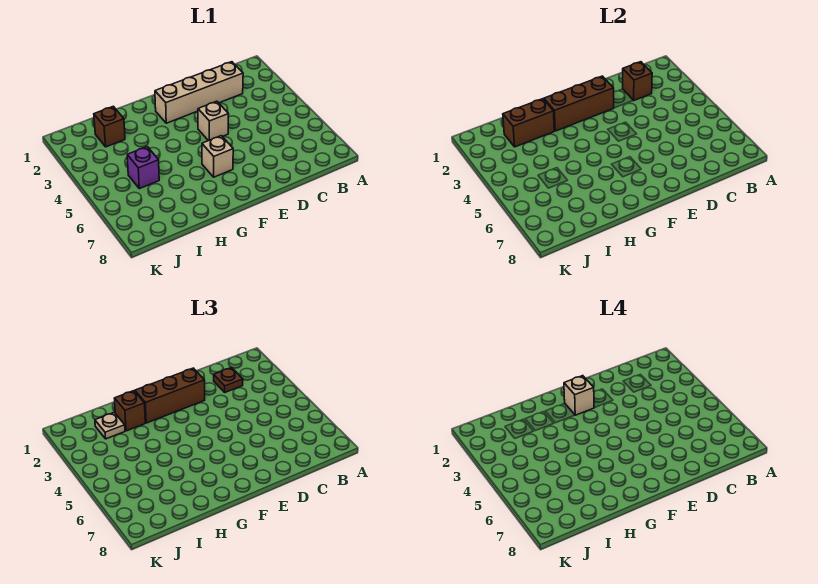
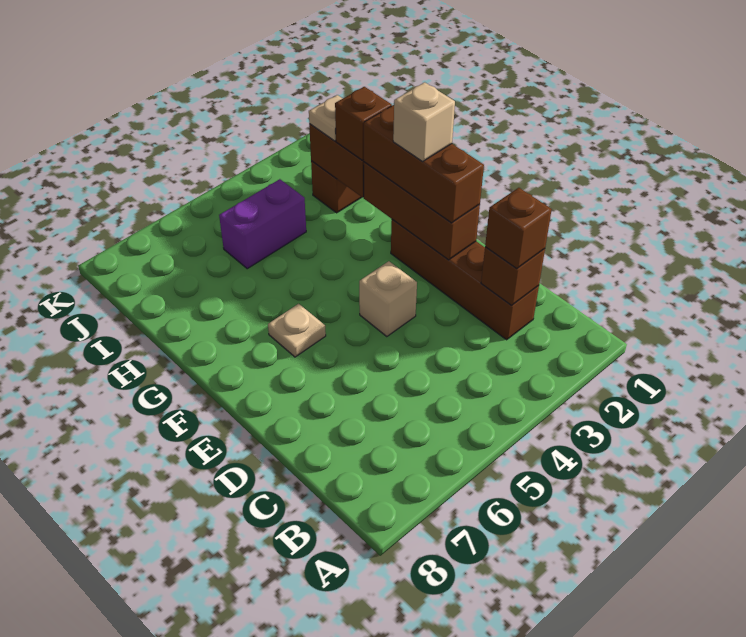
tan 1x4 brick [155,62,243,123] -> brown 1x4 brick [391,220,539,340]
brown 1x1 plate [214,368,243,392] -> brown 1x1 brick [485,188,552,269]
tan 1x1 brick [202,136,233,177] -> tan 1x1 plate [268,304,326,357]
purple 1x1 brick [127,147,159,189] -> purple 1x2 brick [219,179,306,269]

